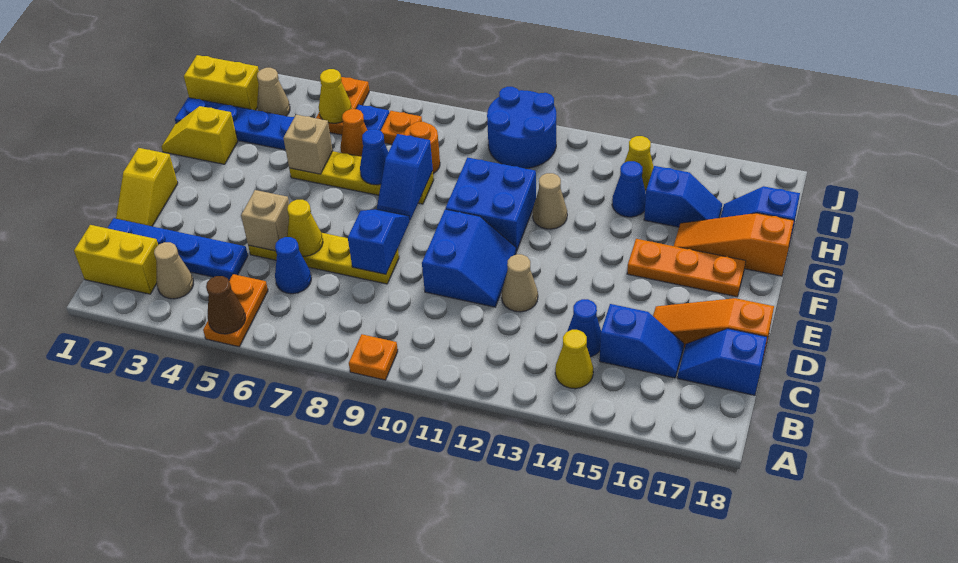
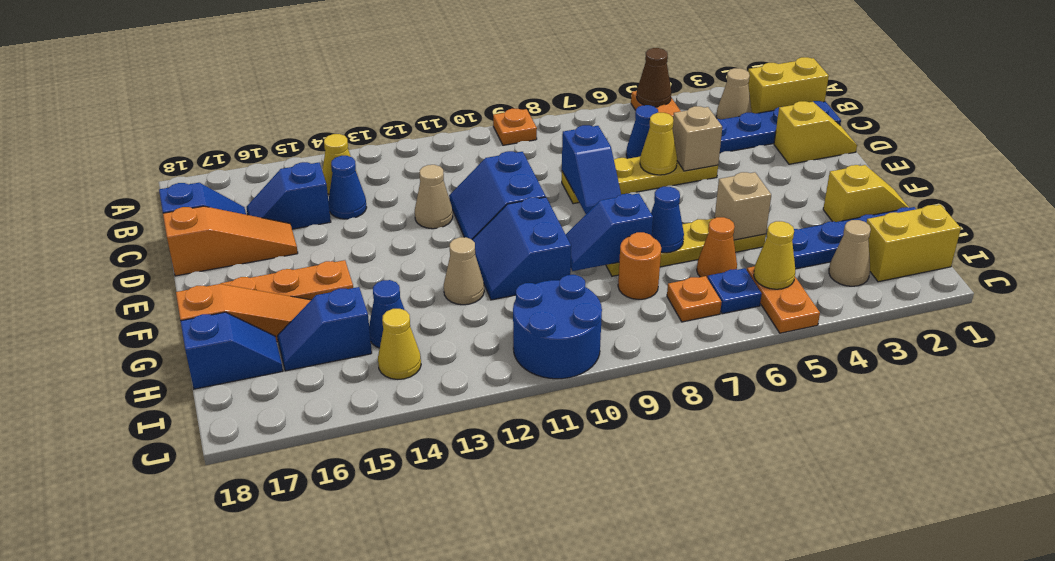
yellow 1x2 slope [116,148,178,226] -> yellow 1x2 slope turned to [774,101,857,164]
blue 1x2 slope [377,134,433,220] -> blue 1x2 slope turned to [566,193,653,271]
blue 2x2 brick [446,158,536,252] -> blue 2x2 slope [472,197,571,300]

